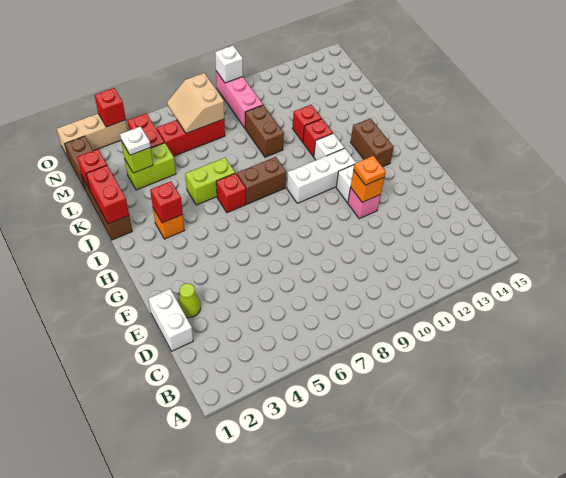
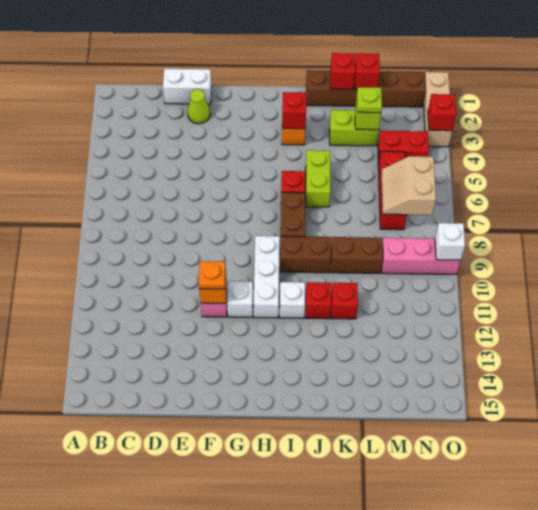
brown 1x2 brick [351,118,394,167] -> brown 1x2 brick moved to [280,236,331,273]
red 1x2 brick [86,166,129,224] -> red 1x1 brick [331,53,355,89]
lime 1x2 brick [125,143,176,190] -> lime 1x2 brick turned to [330,110,379,146]
white 1x1 plate [120,127,151,155] -> lime 1x1 plate [357,87,382,113]
tan 2x2 slope [167,73,224,133] -> tan 2x2 slope turned to [381,156,436,215]

